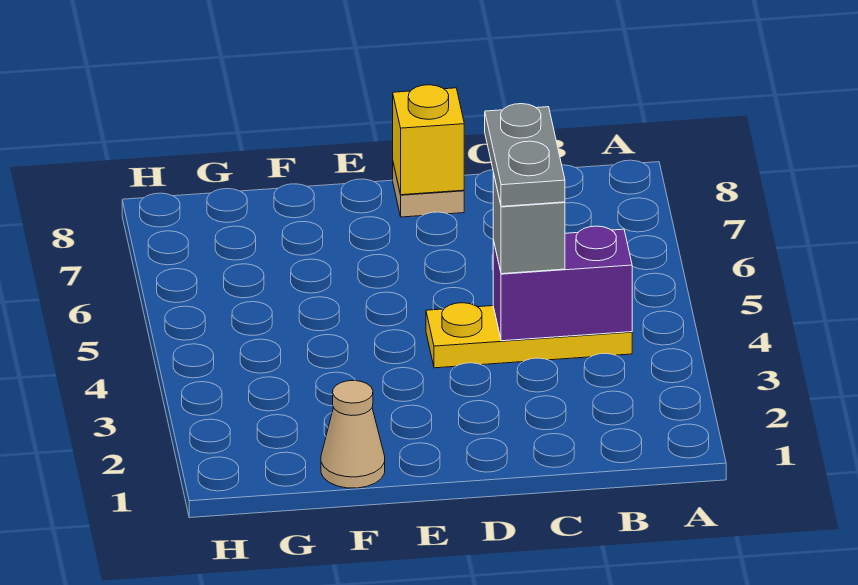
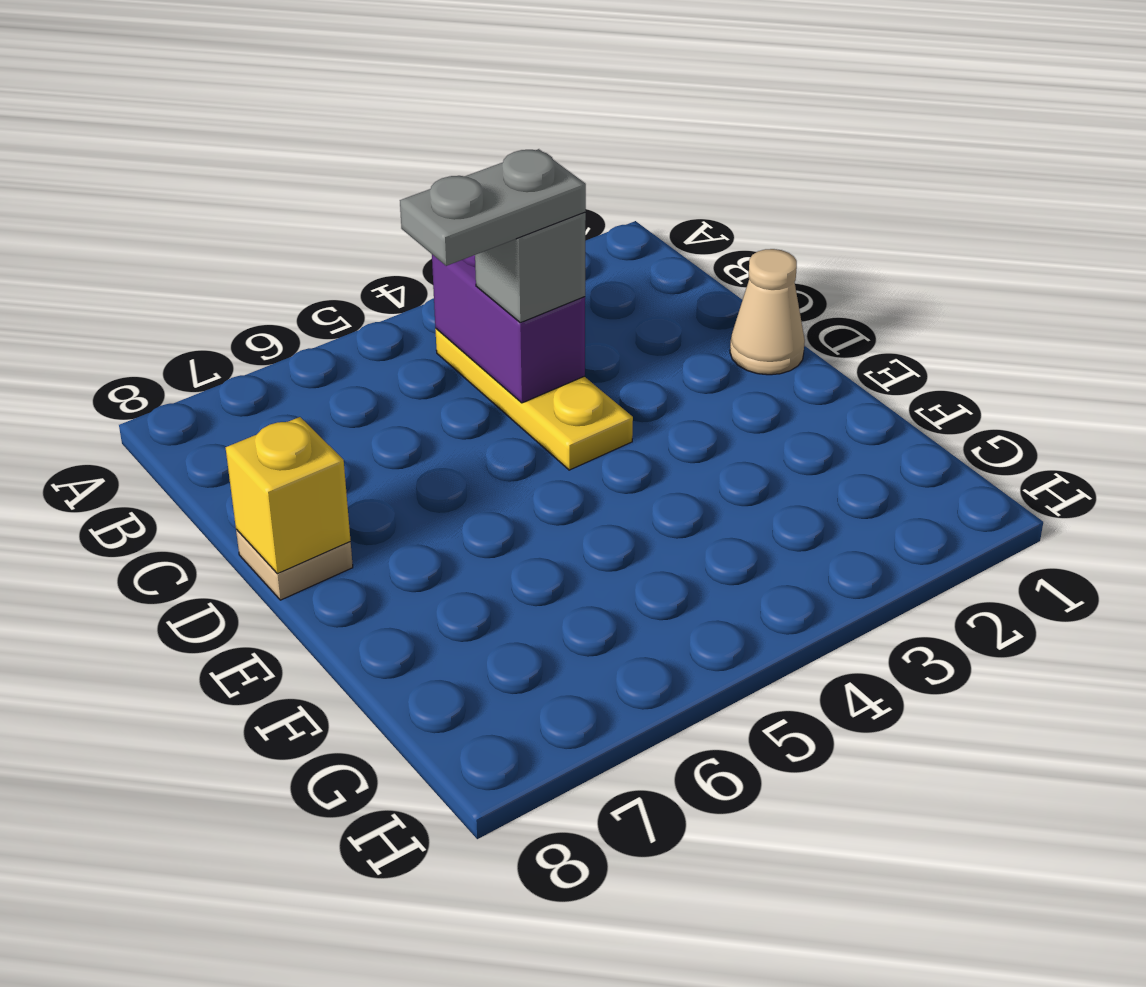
tan 1x1 cone [321,380,385,488] -> tan 1x1 cone moved to [730,249,805,375]

